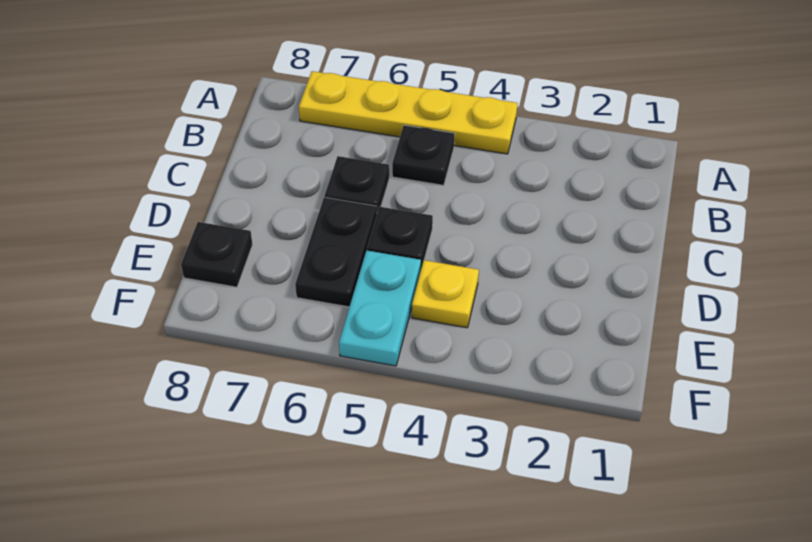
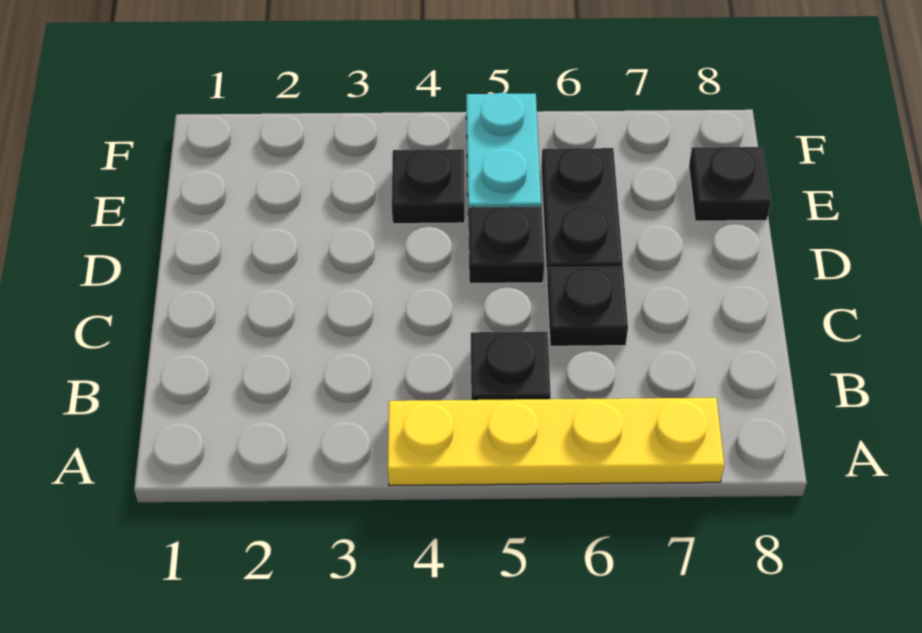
yellow 1x1 plate [412,260,479,328] -> black 1x1 plate [392,149,465,224]

